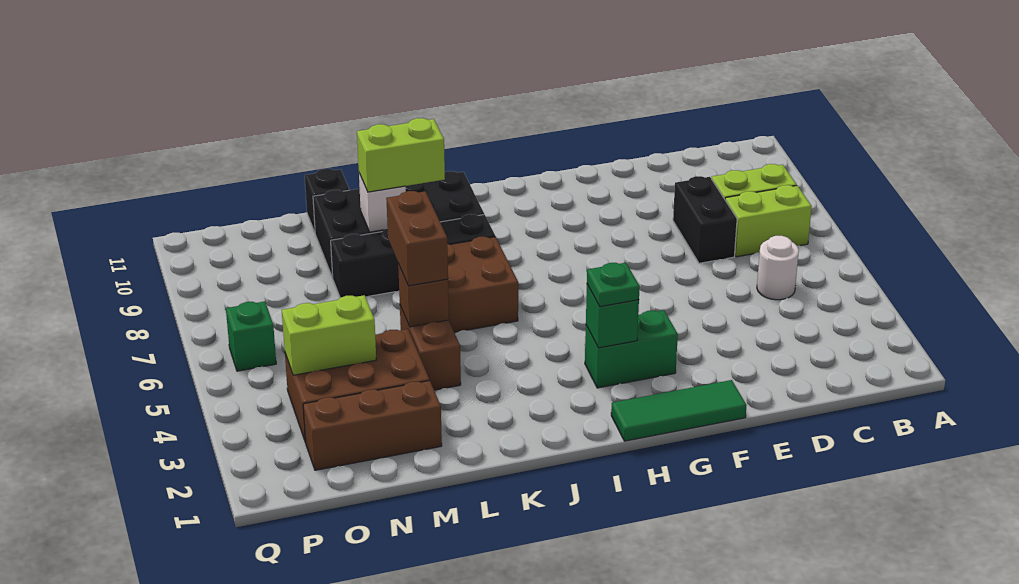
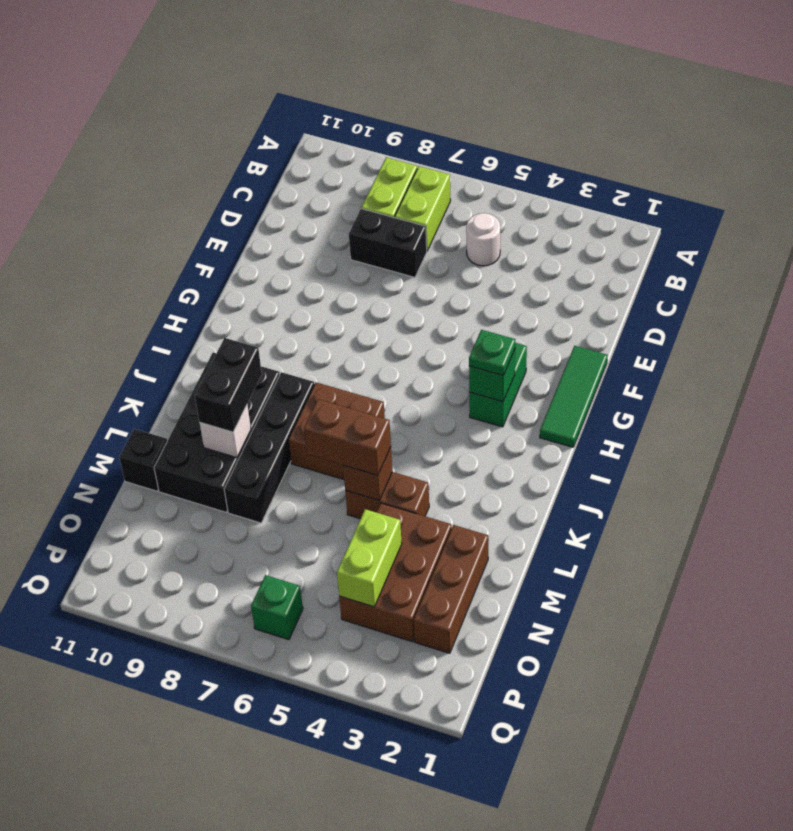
lime 1x2 brick [357,118,445,192] -> black 1x2 brick [195,338,262,432]

